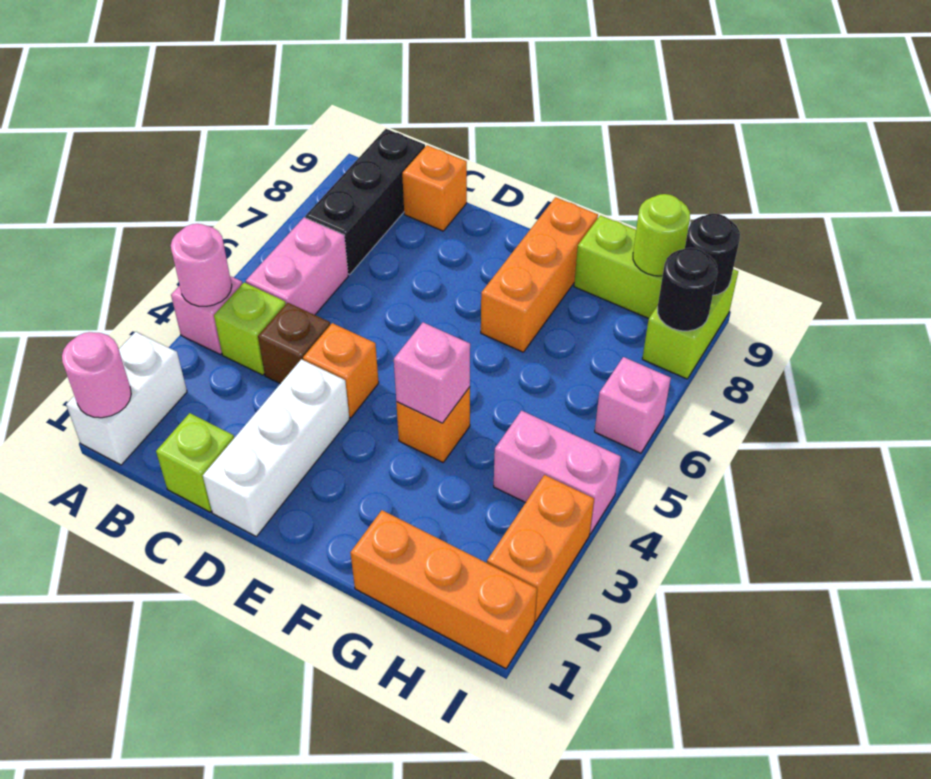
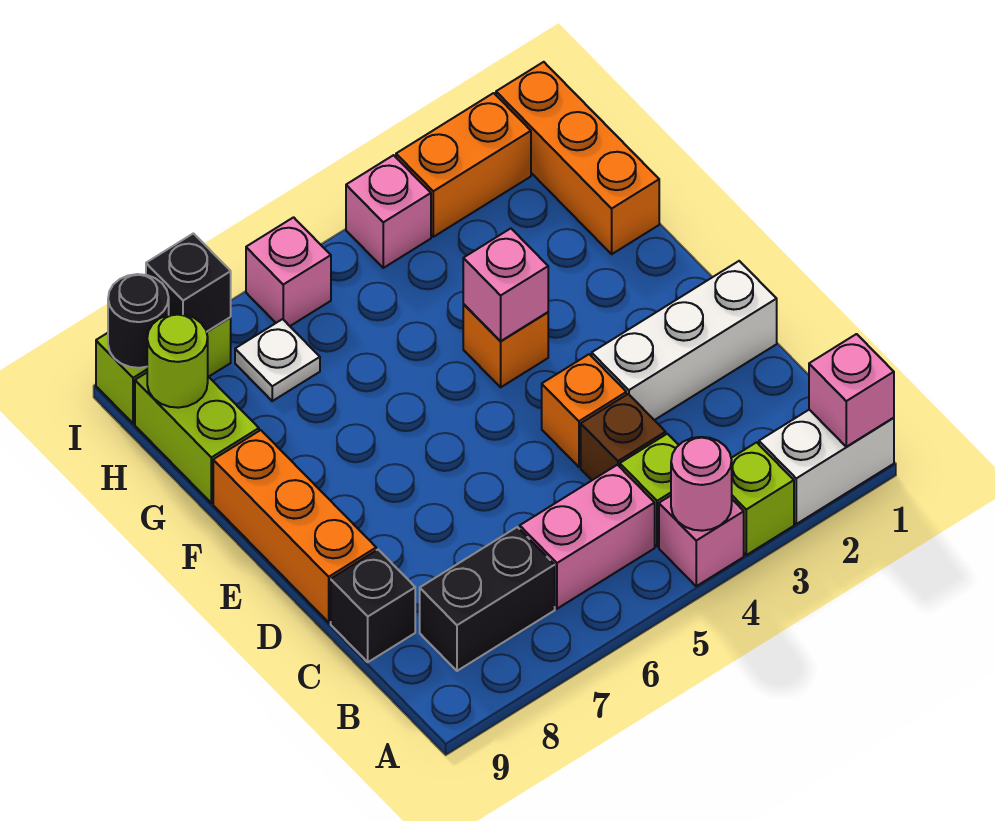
pink 1x1 round brick [62,332,131,418] -> pink 1x1 brick [809,334,894,447]
black 1x3 brick [305,129,425,275] -> black 1x2 brick [420,527,555,671]
lime 1x1 brick [156,413,234,512] -> lime 1x1 brick moved to [731,442,794,555]
orange 1x1 brick [402,145,467,231] -> black 1x1 brick [331,550,415,662]
orange 1x3 brick [481,197,598,352] -> orange 1x3 brick turned to [213,430,376,622]
pink 1x2 brick [494,411,621,534] -> pink 1x1 brick [346,155,431,268]
none -> white 1x1 plate [235,319,320,401]
black 1x1 round brick [657,248,718,331] -> black 1x1 brick [146,233,231,332]

